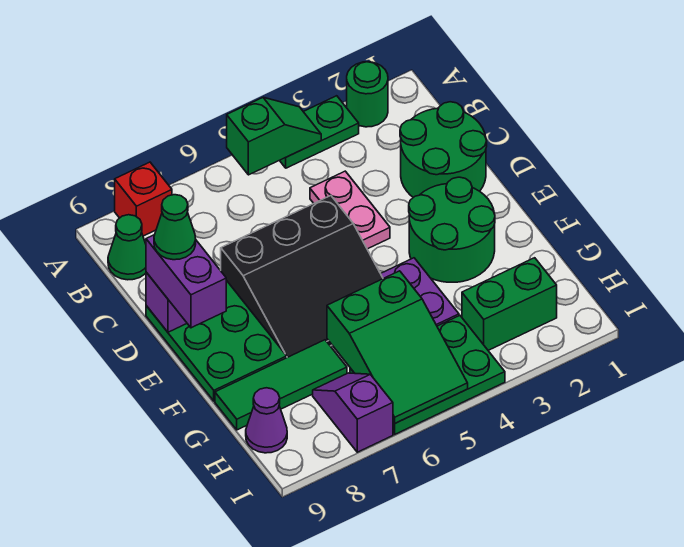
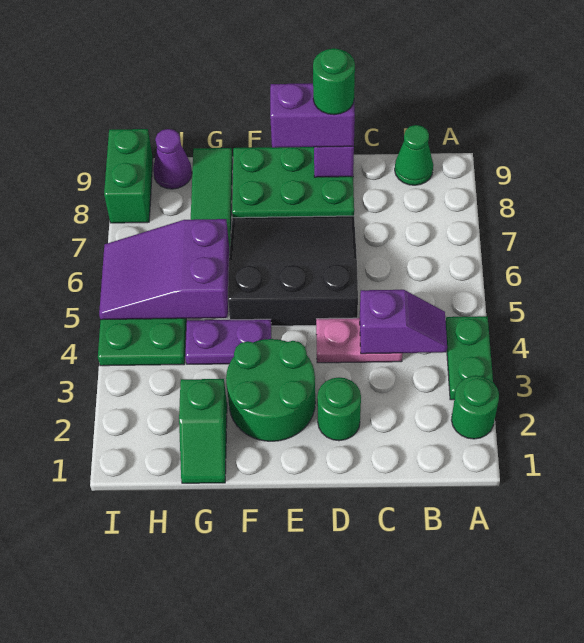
green 1x2 slope [227,97,321,175] -> green 1x2 slope moved to [179,379,227,483]
red 1x1 brick [115,162,172,236] -> none
green 2x2 round brick [400,102,487,197] -> green 1x1 round brick [317,377,361,441]
black 3x3 slope [221,196,383,357] -> black 3x3 slope turned to [228,216,358,326]
green 1x1 cone [154,195,196,260] -> green 1x1 round brick [313,48,355,115]
green 2x3 slope [327,271,468,423] -> purple 2x3 slope [99,219,229,320]
green 1x2 brick [462,258,557,350] -> green 1x2 brick moved to [104,129,153,223]
purple 1x2 slope [313,373,393,452] -> purple 1x2 slope moved to [360,290,447,354]

